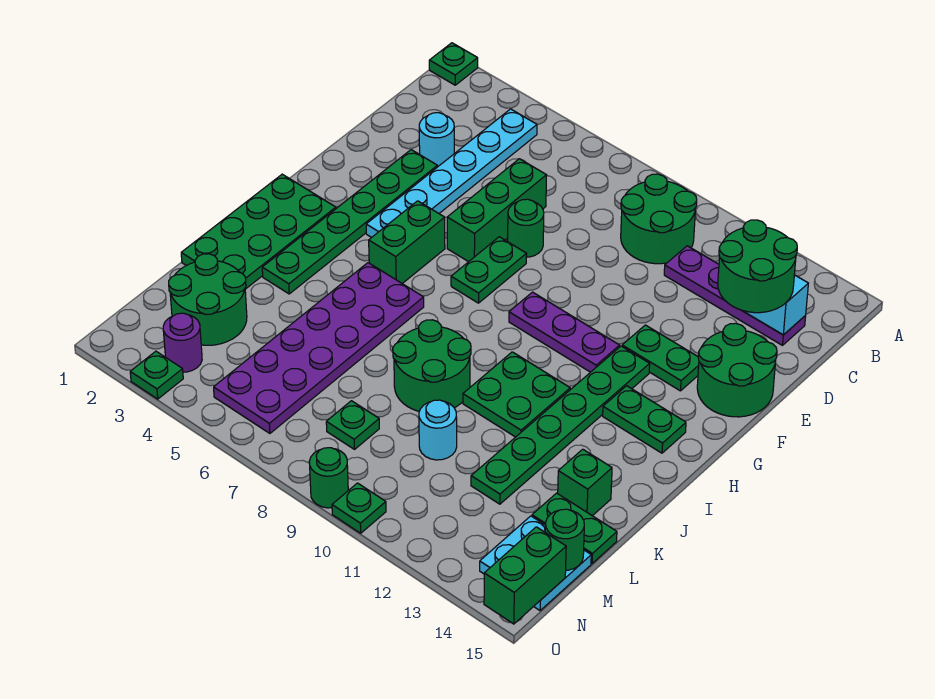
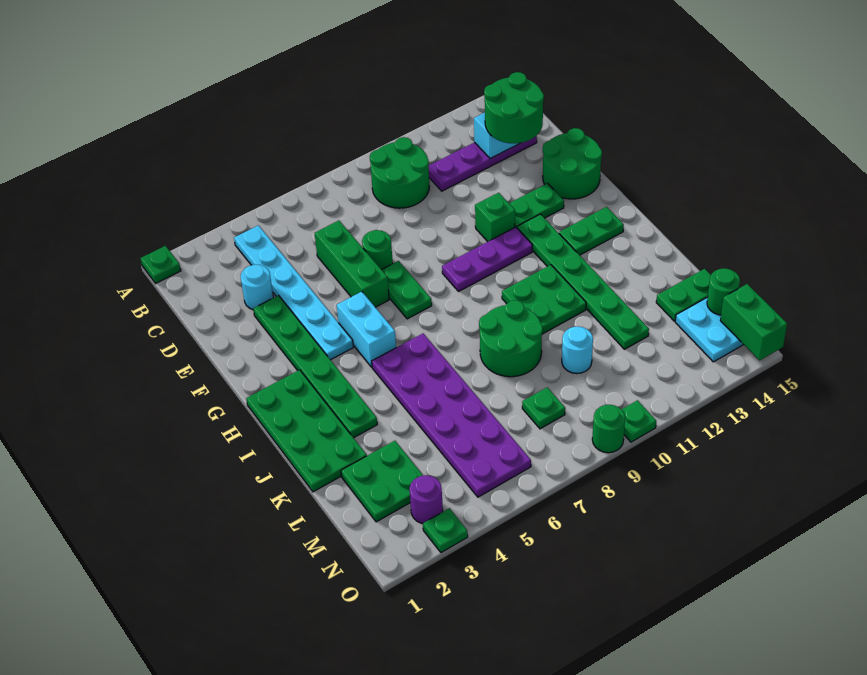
green 1x2 brick [369,201,445,284] -> cyan 1x2 brick [337,292,396,367]
green 1x1 brick [558,449,612,516] -> green 1x1 brick moved to [475,193,515,242]
green 2x2 round brick [169,254,247,345] -> green 2x2 plate [341,441,423,522]

